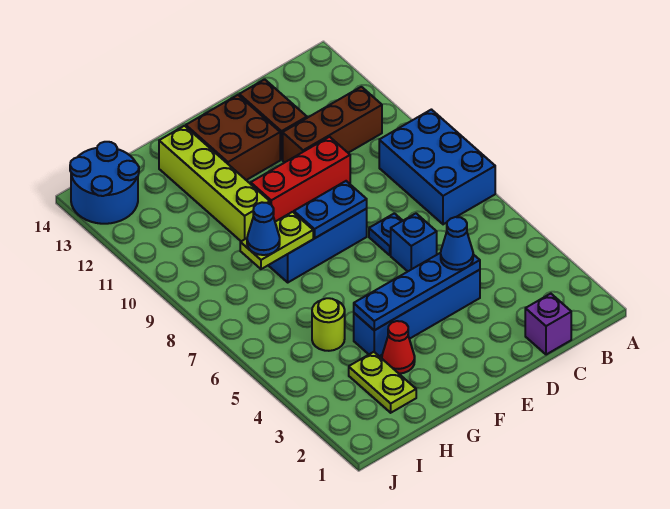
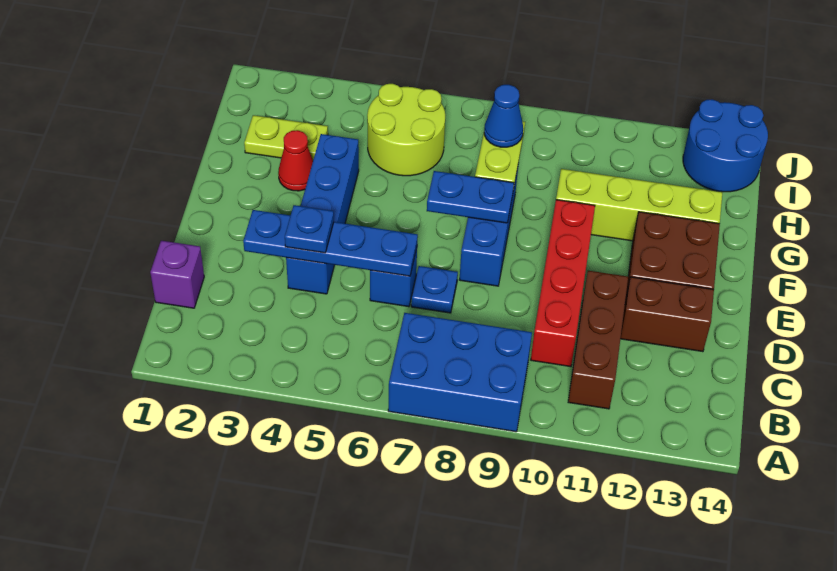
blue 1x4 plate [354,253,480,330] -> blue 1x4 plate turned to [243,210,418,276]
blue 1x1 cone [441,217,473,270] -> blue 1x1 plate [285,205,334,253]
red 1x3 brick [251,137,350,222] -> red 1x4 brick [531,200,595,367]
blue 1x2 plate [294,181,367,238] -> blue 1x2 plate turned to [427,171,514,223]
lime 1x1 round brick [312,298,345,351] -> lime 2x2 round brick [367,84,445,176]

